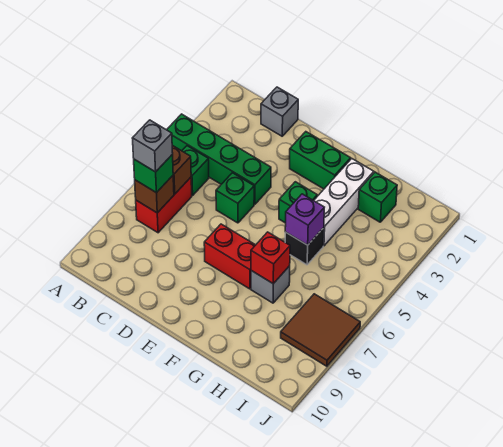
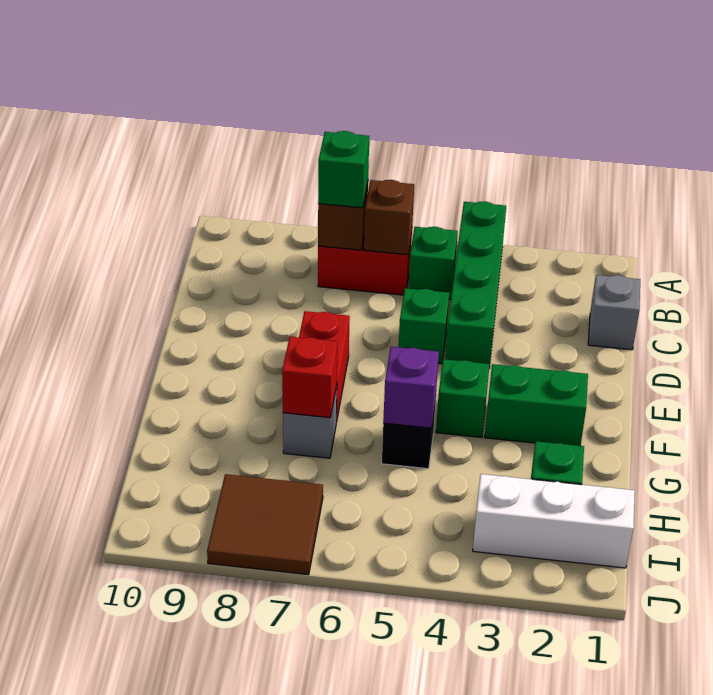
grey 1x1 brick [132,120,173,172] -> none
green 1x2 brick [290,132,351,189] -> green 1x2 brick turned to [485,364,588,446]
white 1x3 brick [314,159,374,246] -> white 1x3 brick moved to [473,474,635,568]

